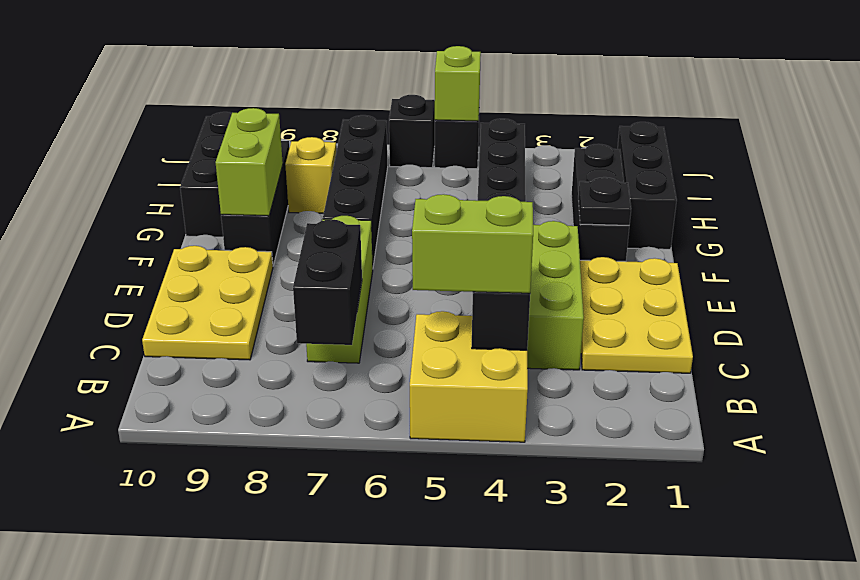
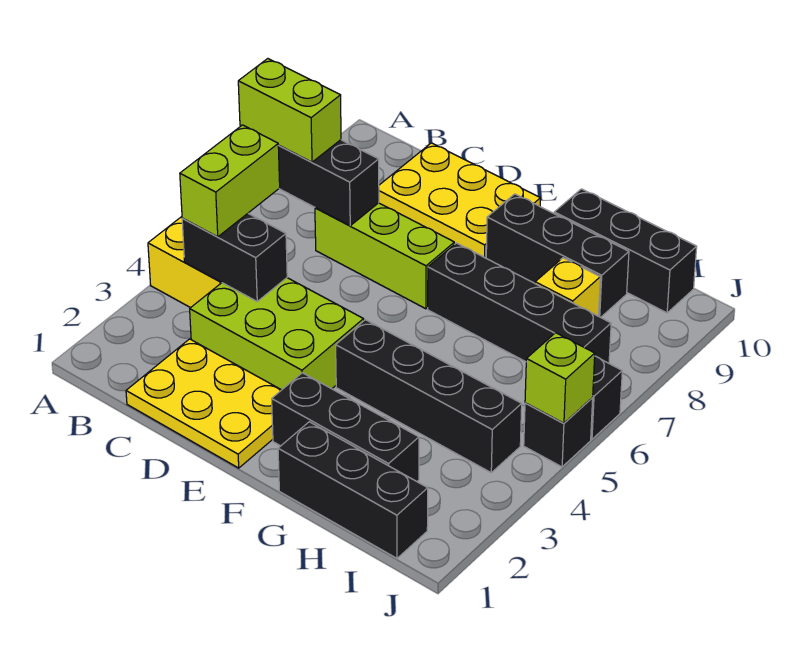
black 1x1 plate [578,177,631,225] -> none
lime 1x2 brick [216,108,283,216] -> lime 1x2 brick moved to [238,59,341,162]

